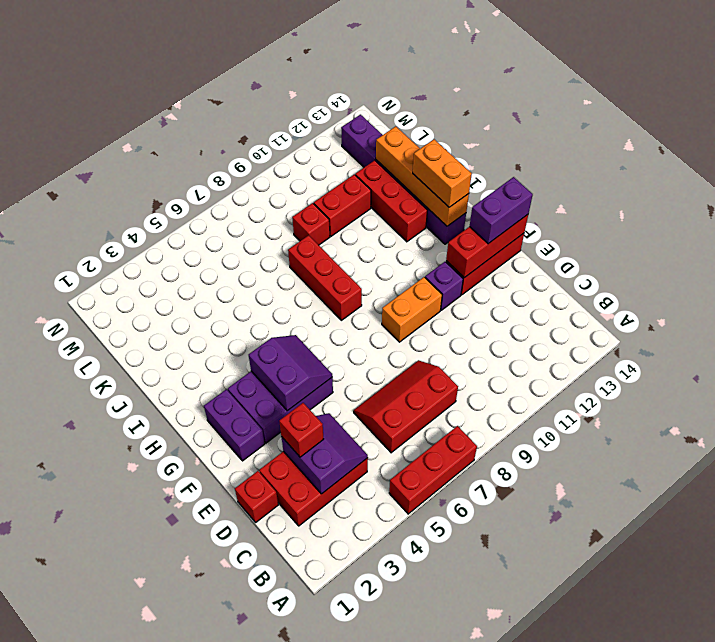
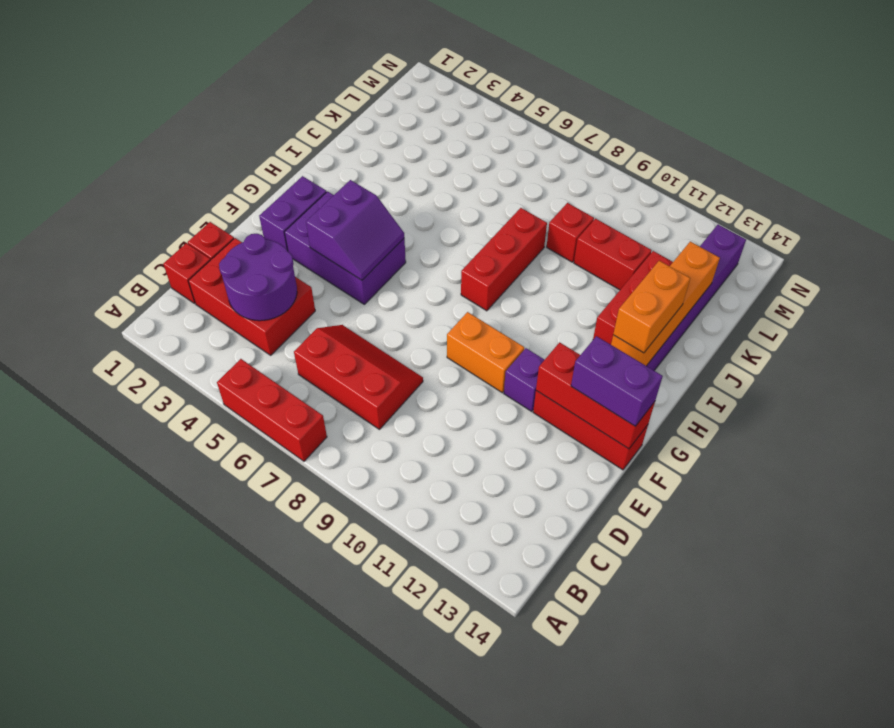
purple 2x2 slope [282,413,368,494] -> purple 2x2 round brick [219,234,297,321]
red 1x1 brick [279,403,324,457] -> red 1x1 brick moved to [163,243,210,303]

